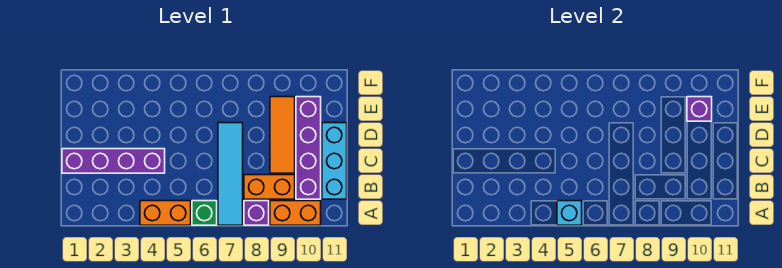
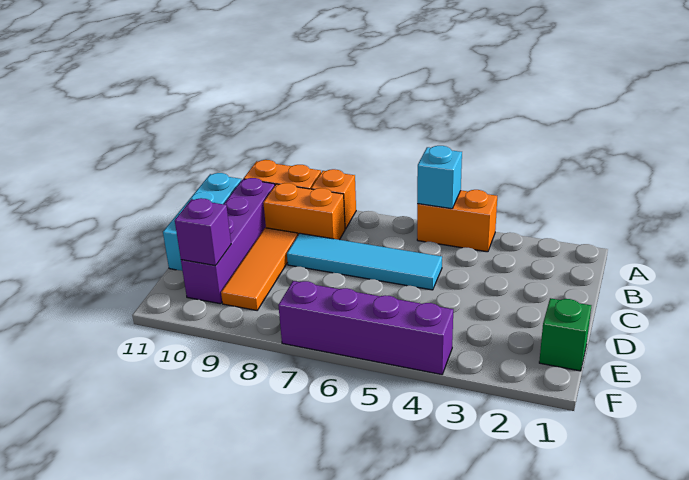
green 1x1 brick [192,201,217,225] -> green 1x1 brick moved to [539,298,591,371]
cyan 1x4 tile [218,123,243,225] -> cyan 1x4 tile turned to [287,233,442,290]
purple 1x1 brick [244,201,269,225] -> orange 1x1 brick [311,169,356,229]
purple 1x4 brick [62,149,165,173] -> purple 1x4 brick moved to [278,281,453,375]

